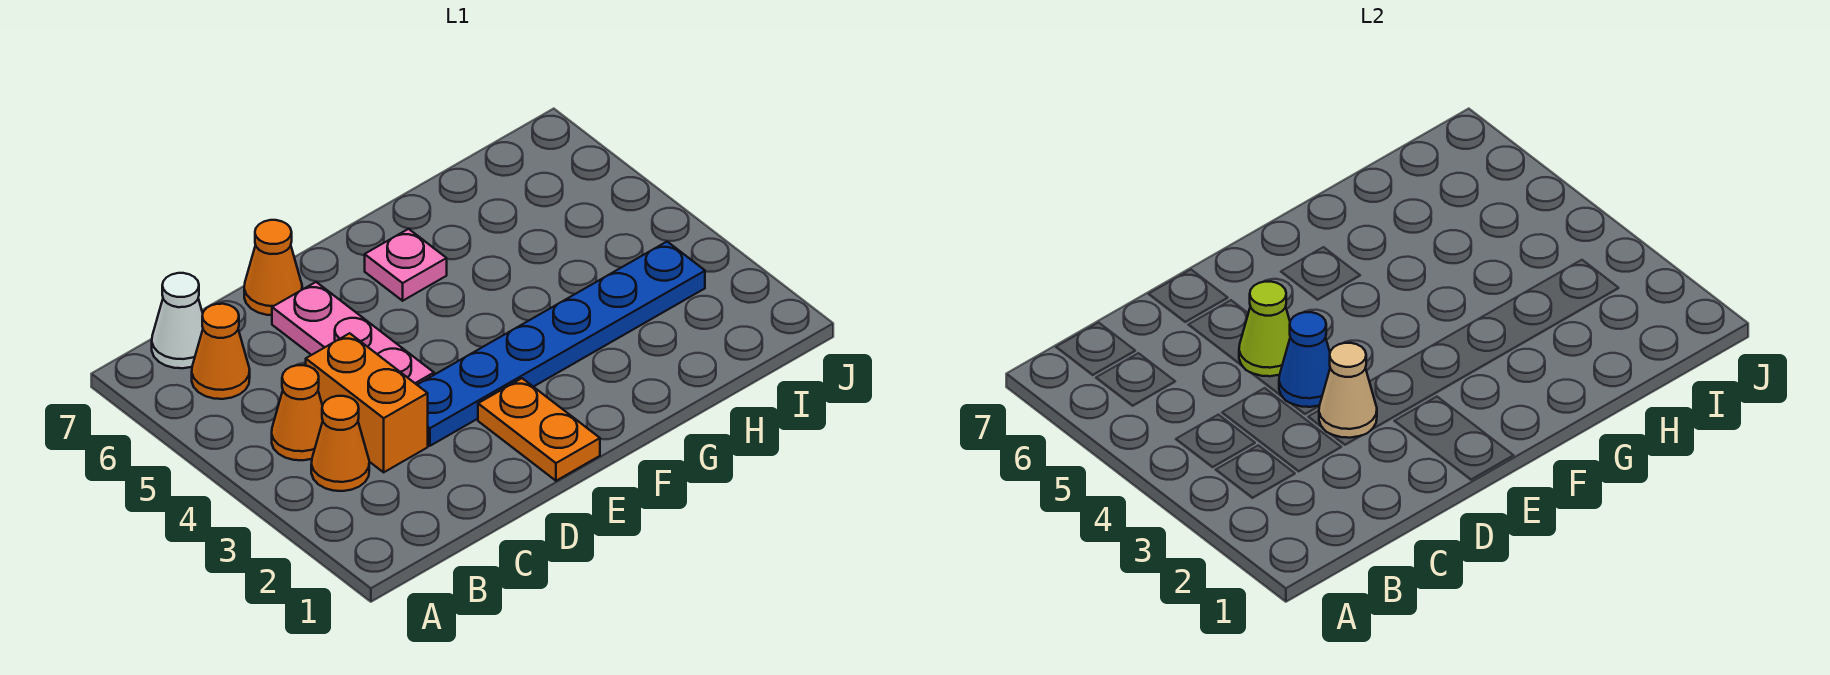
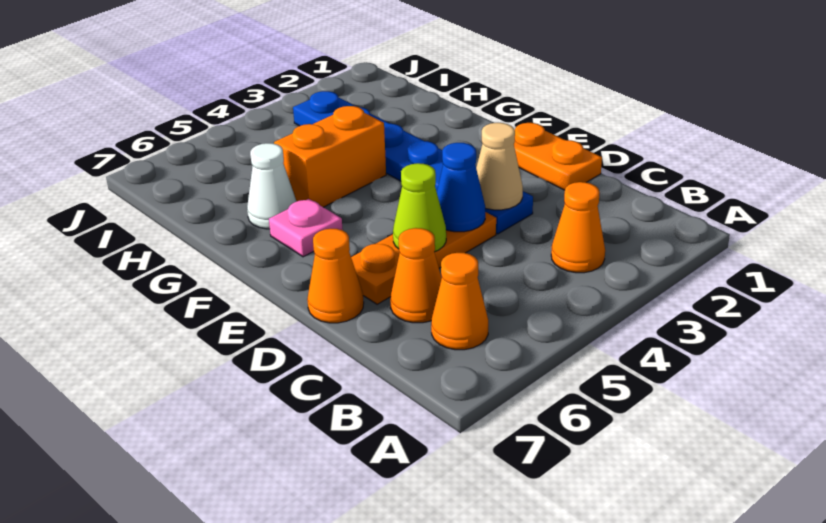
orange 1x1 cone [272,365,323,460] -> orange 1x1 cone moved to [390,228,442,323]
white 1x1 cone [152,273,203,368] -> white 1x1 cone moved to [247,143,297,229]
orange 1x2 brick [306,333,428,472] -> orange 1x2 brick moved to [274,106,386,207]
pink 1x3 plate [272,282,434,385] -> orange 1x3 plate [351,212,496,304]
orange 1x2 plate [478,378,600,481] -> orange 1x2 plate turned to [514,123,602,190]

